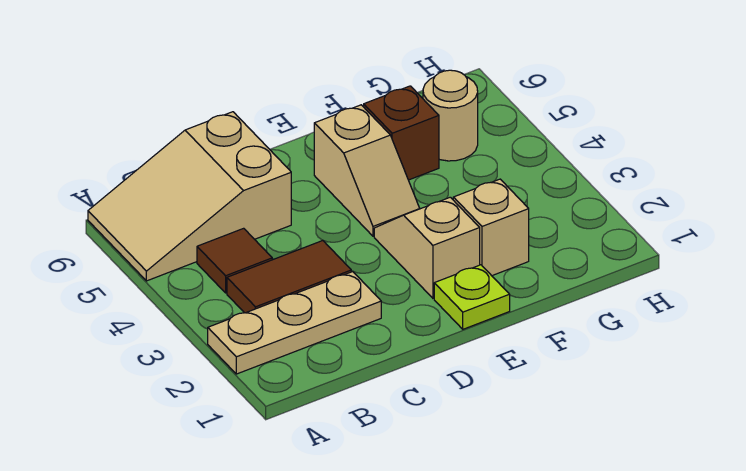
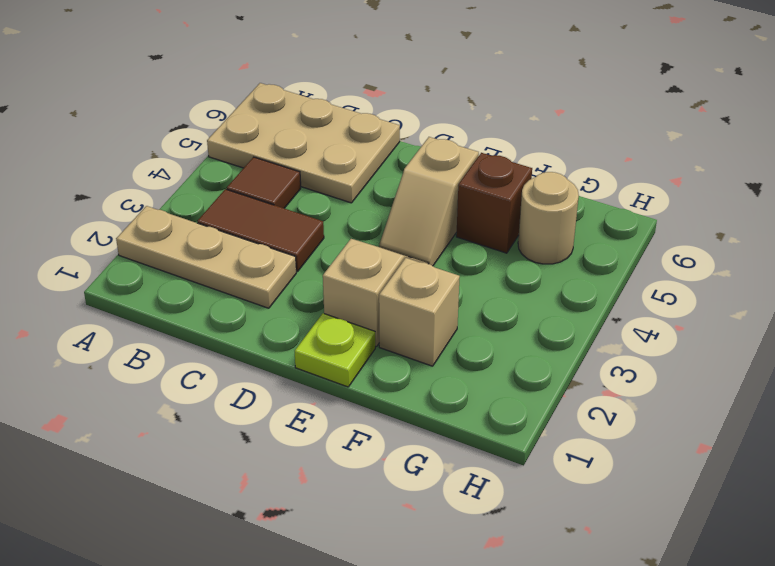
tan 2x3 slope [88,112,291,281] -> tan 2x3 plate [207,83,400,203]

